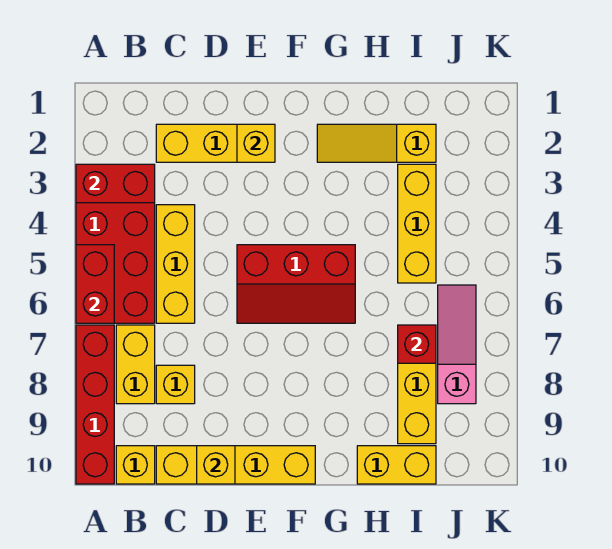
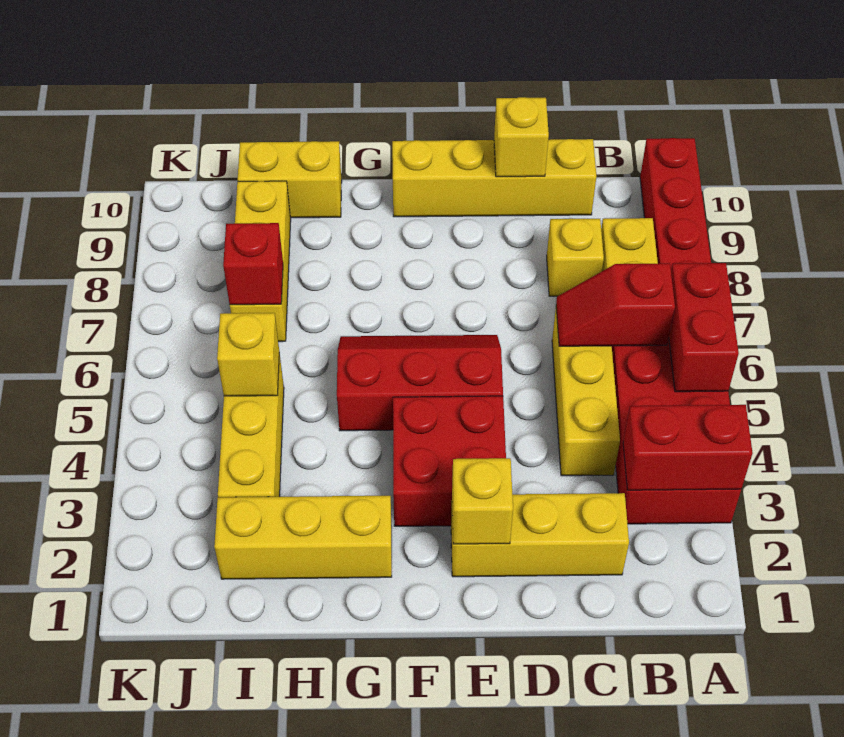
none -> red 1x2 slope [556,263,675,346]
yellow 1x1 brick [116,446,155,484] -> yellow 1x1 brick moved to [217,313,279,396]
none -> red 2x2 brick [393,396,506,526]
yellow 1x3 slope [317,124,436,162] -> yellow 1x3 brick [214,496,392,579]
pink 1x3 slope [438,285,476,404] -> none

